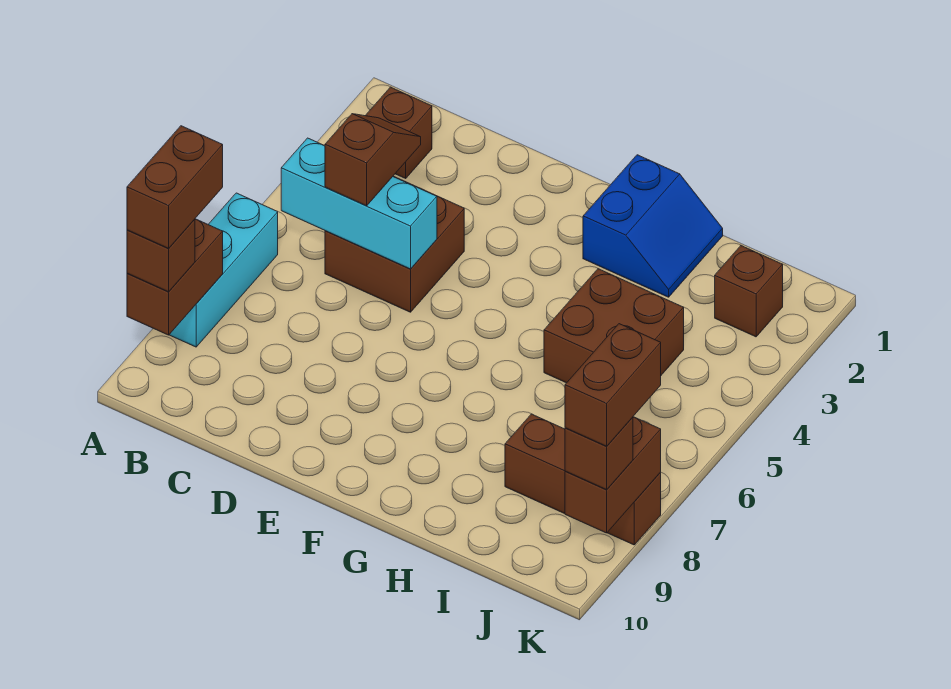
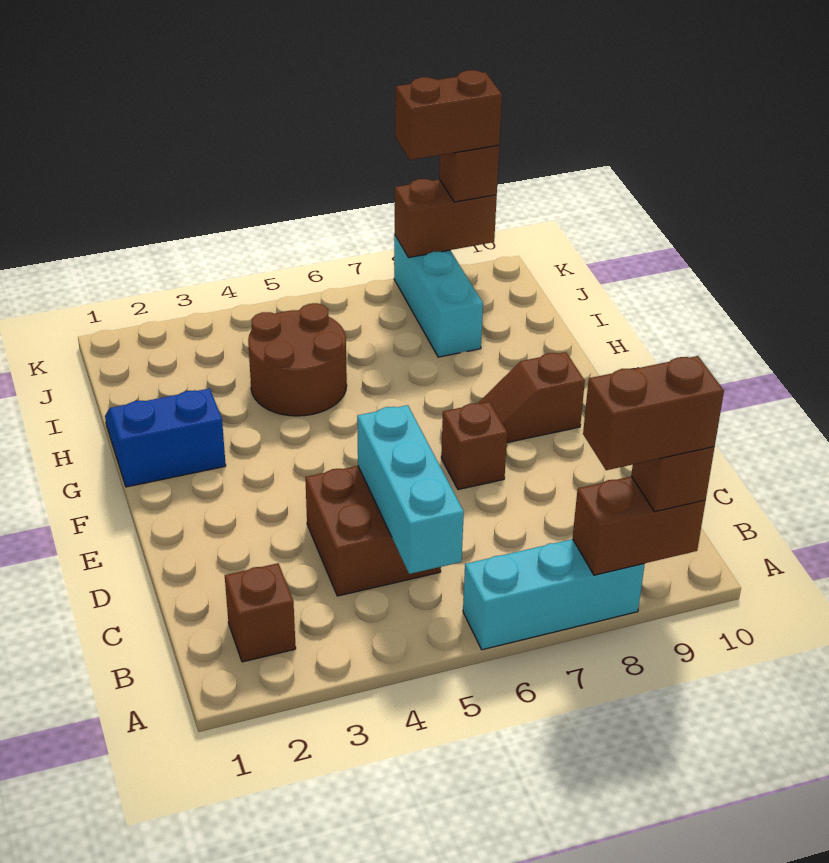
brown 1x2 slope [325,114,421,206] -> brown 1x2 slope moved to [478,352,585,443]
brown 2x2 brick [544,269,684,383] -> brown 2x2 round brick [248,303,347,416]
brown 1x3 brick [505,414,661,545] -> cyan 1x3 brick [394,235,483,357]
brown 1x1 brick [715,246,783,337] -> brown 1x1 brick moved to [441,402,507,490]

